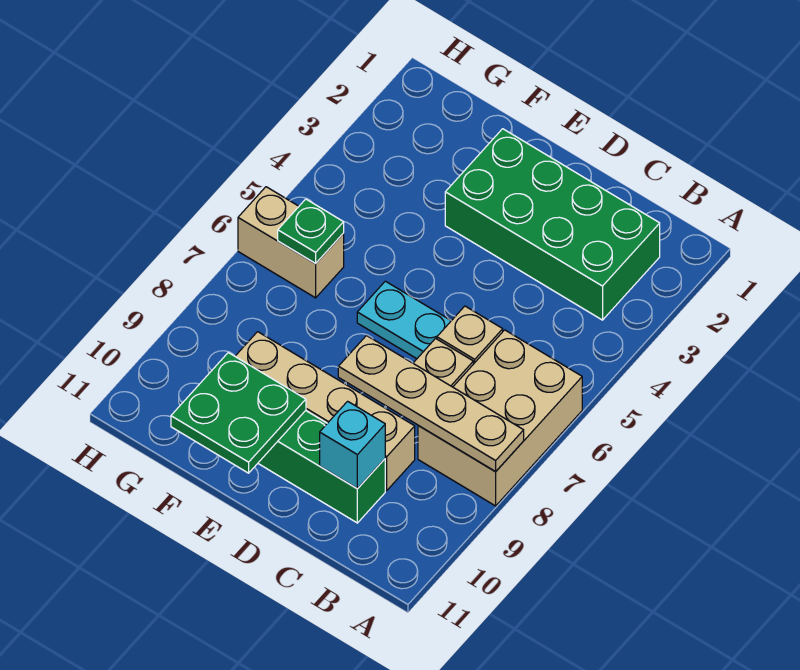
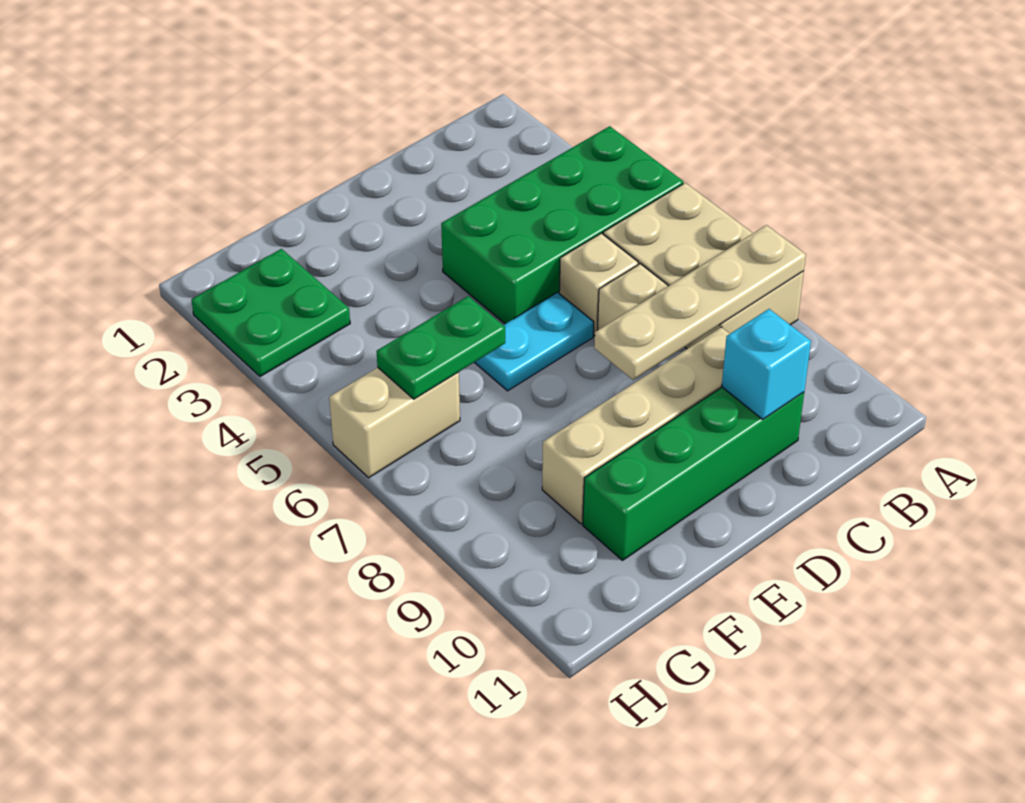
green 2x4 brick [445,129,660,320] -> green 2x4 brick moved to [441,126,683,324]
green 2x2 plate [171,353,306,473] -> green 2x2 plate moved to [192,249,350,376]
green 1x1 plate [278,199,344,264] -> green 1x2 plate [377,296,505,399]

